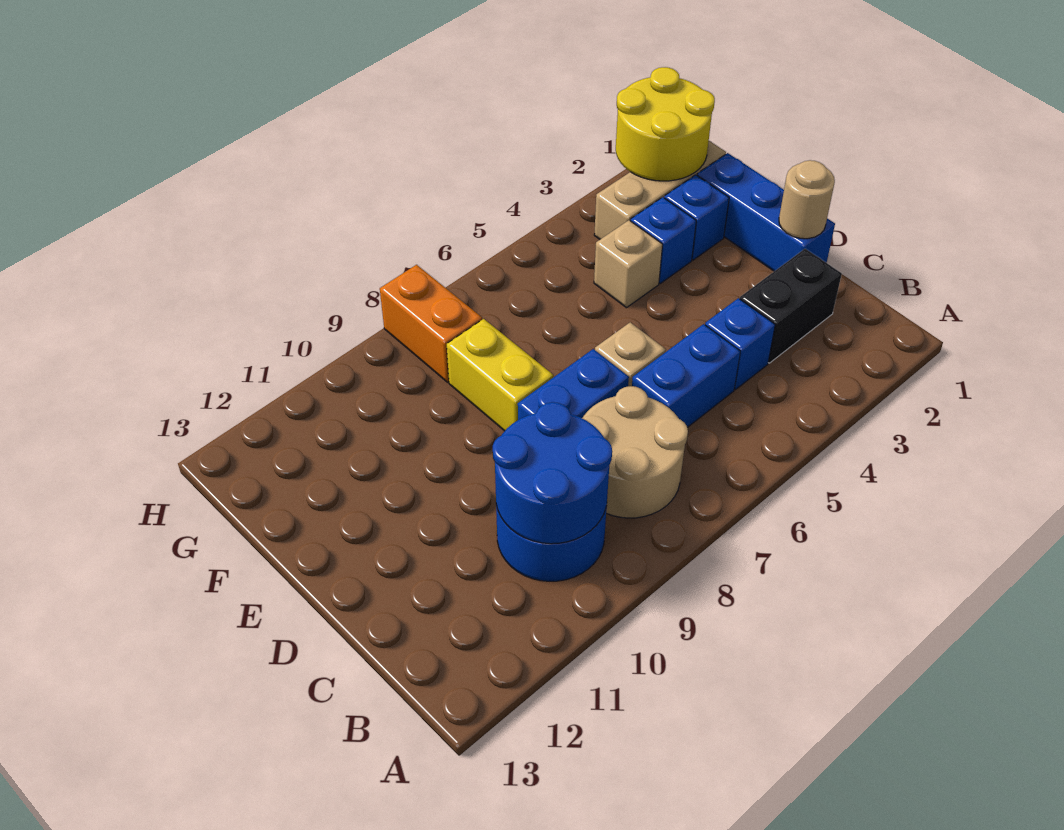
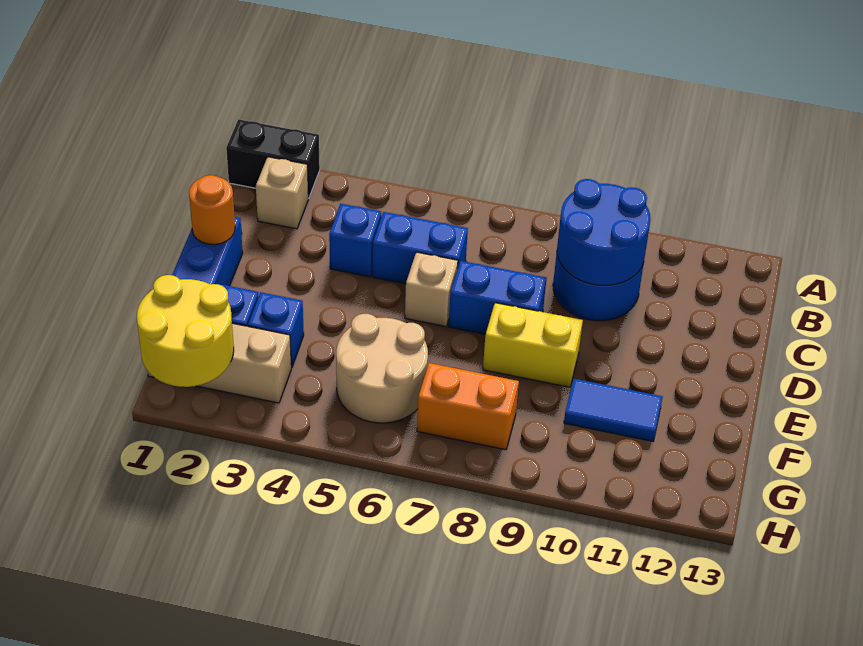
tan 2x2 round brick [582,386,688,518] -> tan 2x2 round brick moved to [336,314,428,423]
black 1x2 brick [740,249,842,363] -> black 1x2 brick moved to [226,119,320,198]
tan 1x1 round brick [779,160,835,239] -> orange 1x1 round brick [189,175,235,245]
yellow 1x2 brick [447,319,553,431] -> yellow 1x2 brick turned to [483,303,583,387]
tan 1x1 brick [594,220,663,308] -> tan 1x1 brick moved to [256,157,308,229]
none -> blue 1x2 tile [564,379,663,441]
orange 1x2 brick [380,265,482,382] -> orange 1x2 brick turned to [417,363,519,450]

